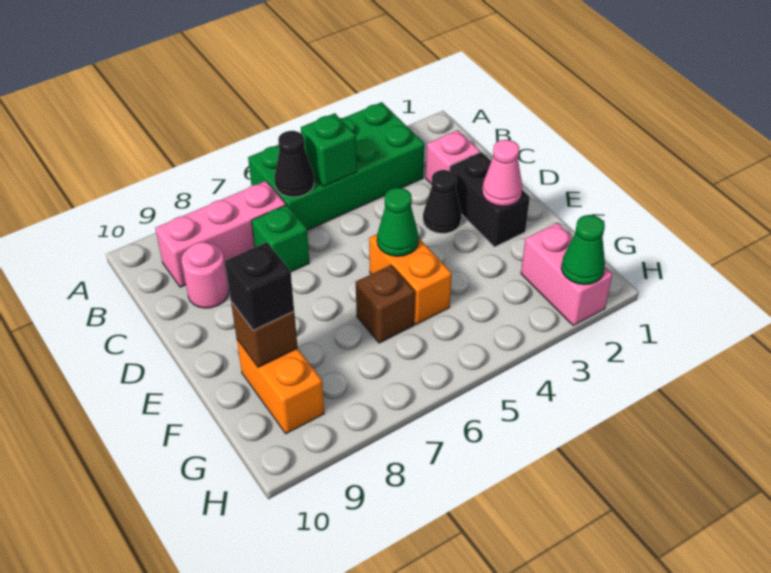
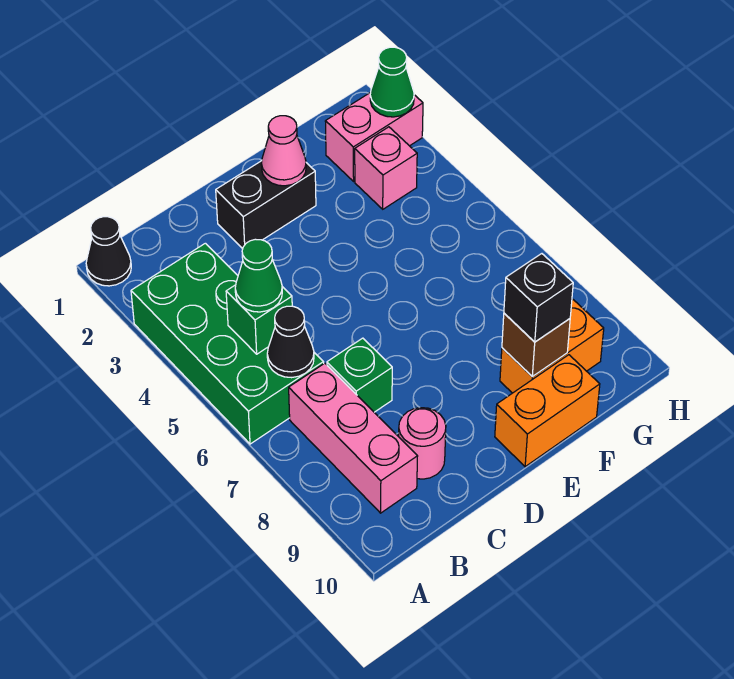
pink 1x1 brick [426,130,480,184] -> pink 1x1 brick moved to [355,127,417,209]
black 1x1 cone [423,170,461,233] -> black 1x1 cone moved to [86,217,131,286]
orange 1x2 brick [369,234,452,324] -> orange 1x2 brick moved to [495,355,600,467]
green 1x1 cone [377,188,419,256] -> green 1x1 cone moved to [235,239,282,312]
brown 1x1 brick [356,265,415,343] -> none

